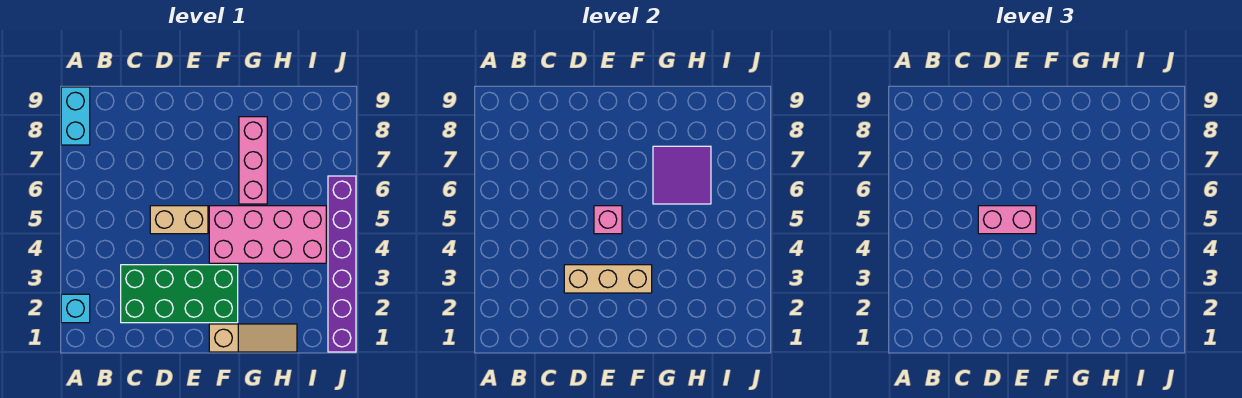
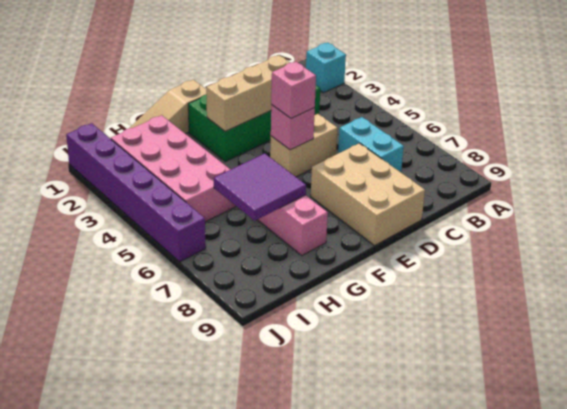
cyan 1x2 brick [61,87,90,145] -> cyan 1x2 brick moved to [338,117,404,172]
pink 1x2 brick [978,206,1036,234] -> pink 1x1 brick [271,62,316,118]
none -> tan 2x3 brick [311,143,425,246]
pink 2x4 brick [209,206,326,263] -> pink 2x4 brick turned to [111,115,236,222]

